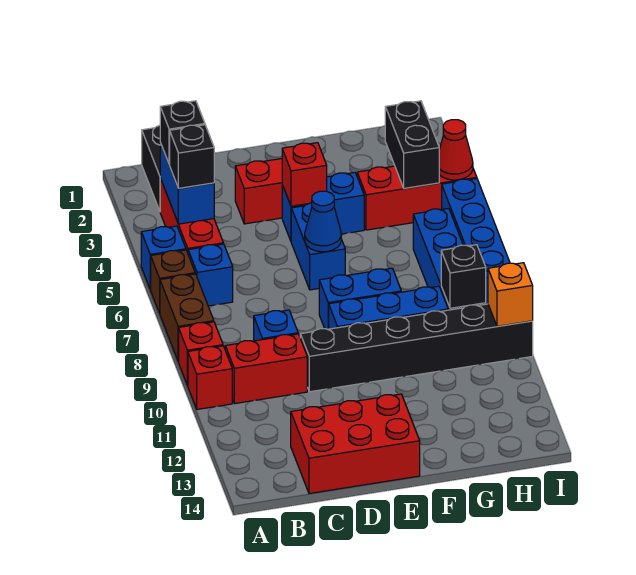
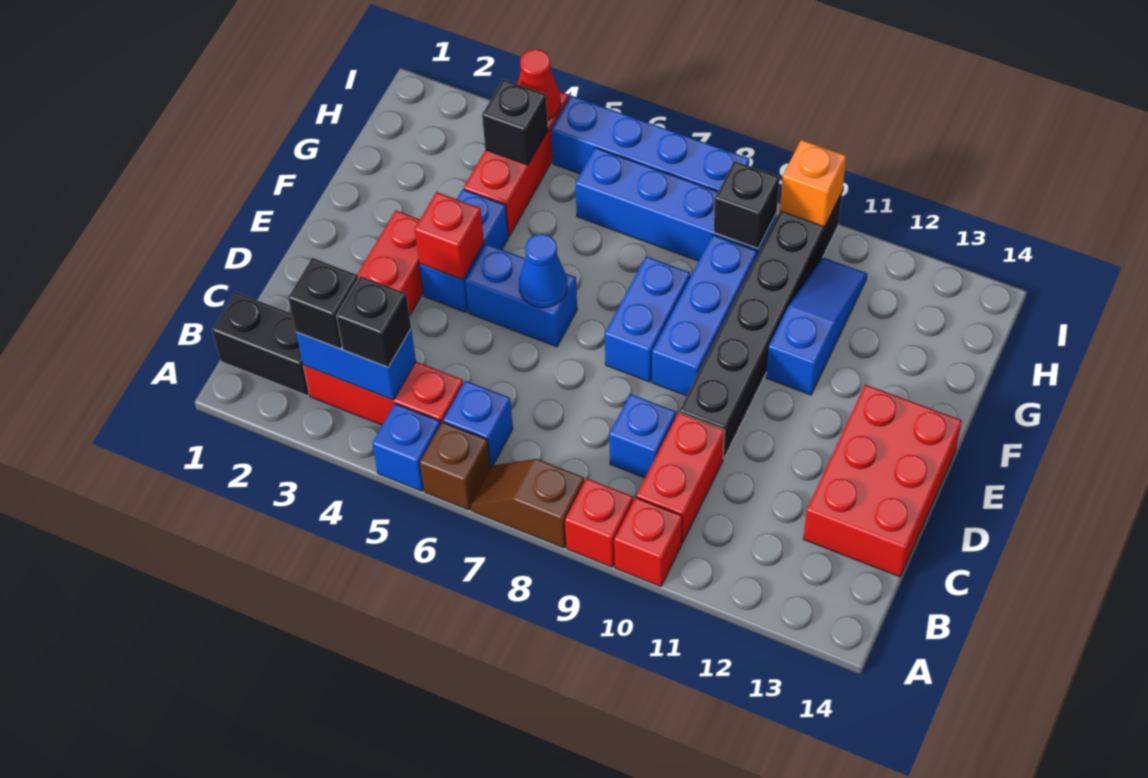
brown 1x2 brick [160,274,214,362] -> brown 1x2 slope [471,459,584,548]
none -> blue 1x3 slope [766,258,867,395]
black 1x2 brick [385,101,439,188] -> black 1x1 brick [482,79,548,165]

